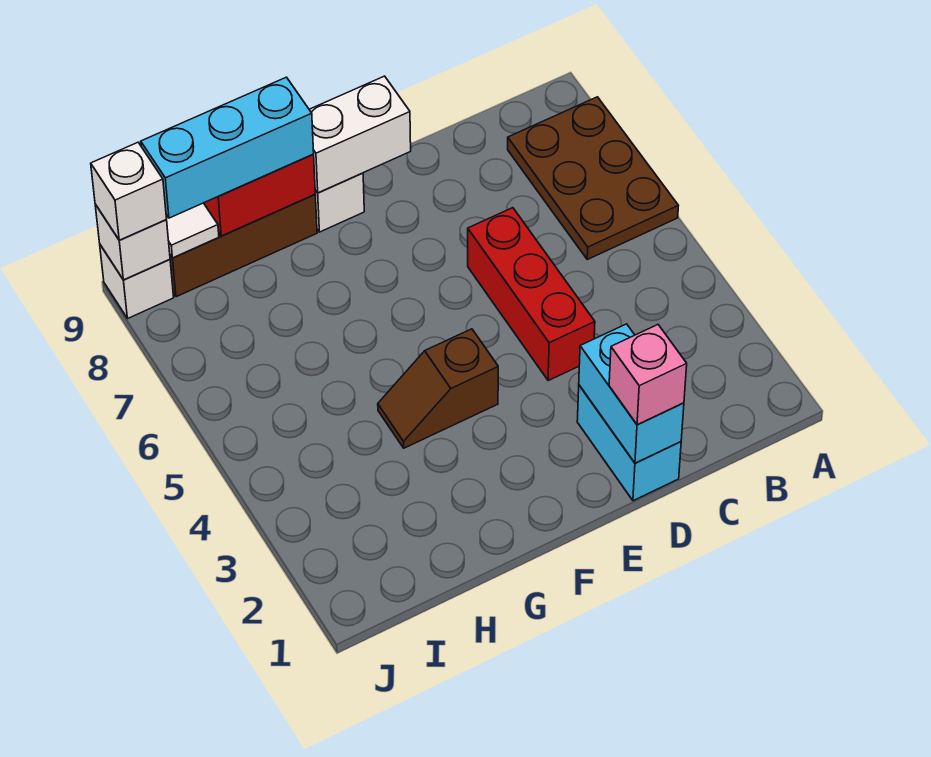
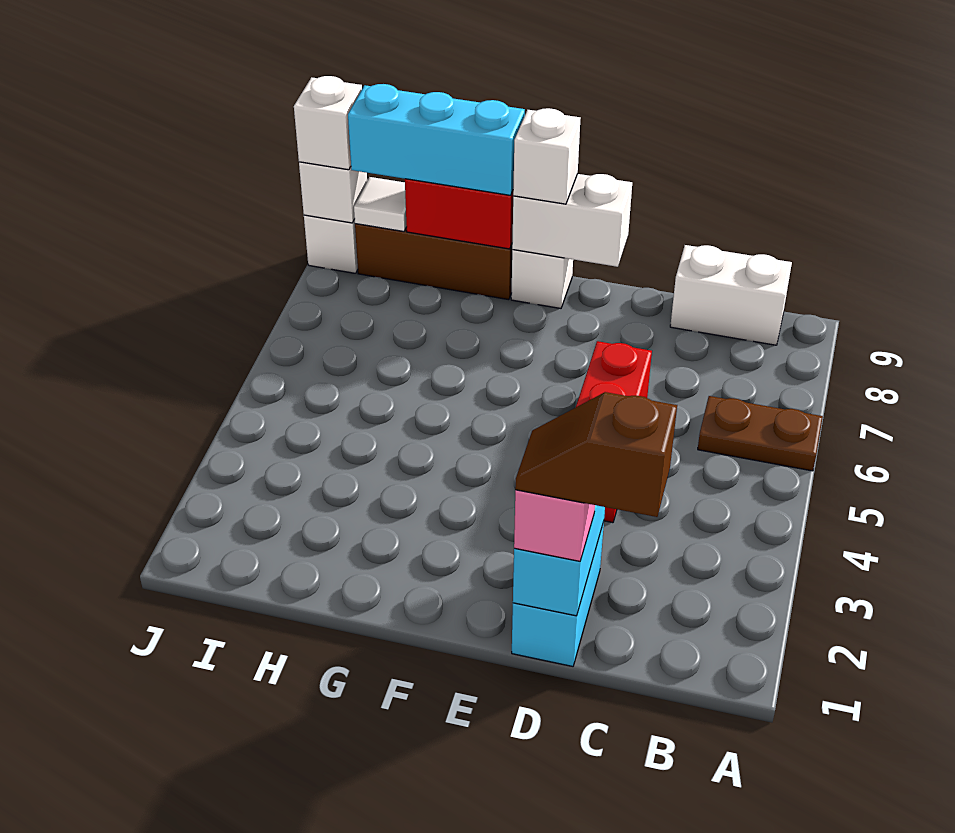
brown 2x3 plate [508,97,678,259] -> brown 1x2 plate [698,396,823,471]
none -> white 1x2 brick [670,245,792,345]
brown 1x2 slope [378,329,498,448] -> brown 1x2 slope moved to [515,392,677,517]
none -> white 1x1 brick [513,108,581,204]

